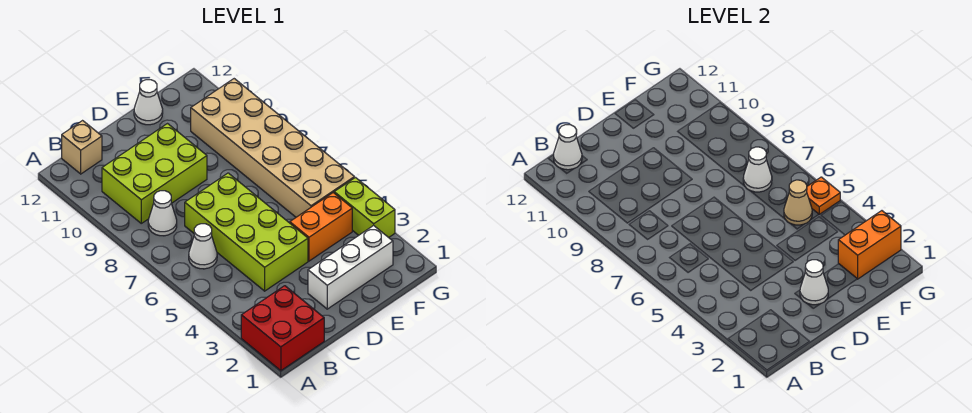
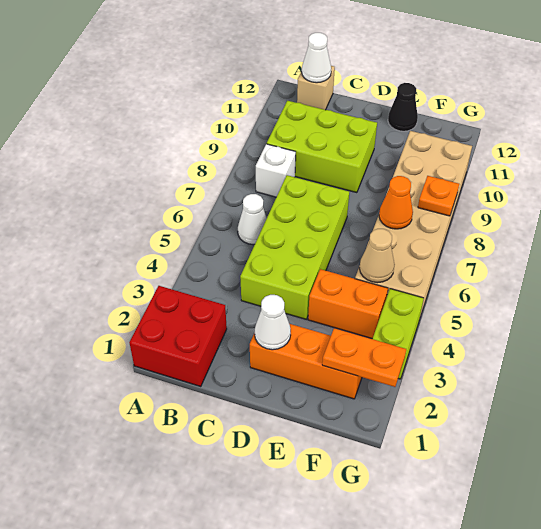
white 1x1 cone [148,191,177,236] -> white 1x1 brick [256,144,296,197]
white 1x3 brick [308,225,393,309] -> orange 1x3 brick [250,324,362,399]
white 1x1 cone [134,80,163,125] -> black 1x1 cone [388,83,418,131]
orange 1x2 brick [838,211,901,279] -> orange 1x2 plate [322,328,406,387]
white 1x1 cone [743,147,772,192] -> orange 1x1 cone [379,176,413,229]
orange 1x1 plate [807,177,840,214] -> orange 1x1 plate moved to [418,176,459,216]

